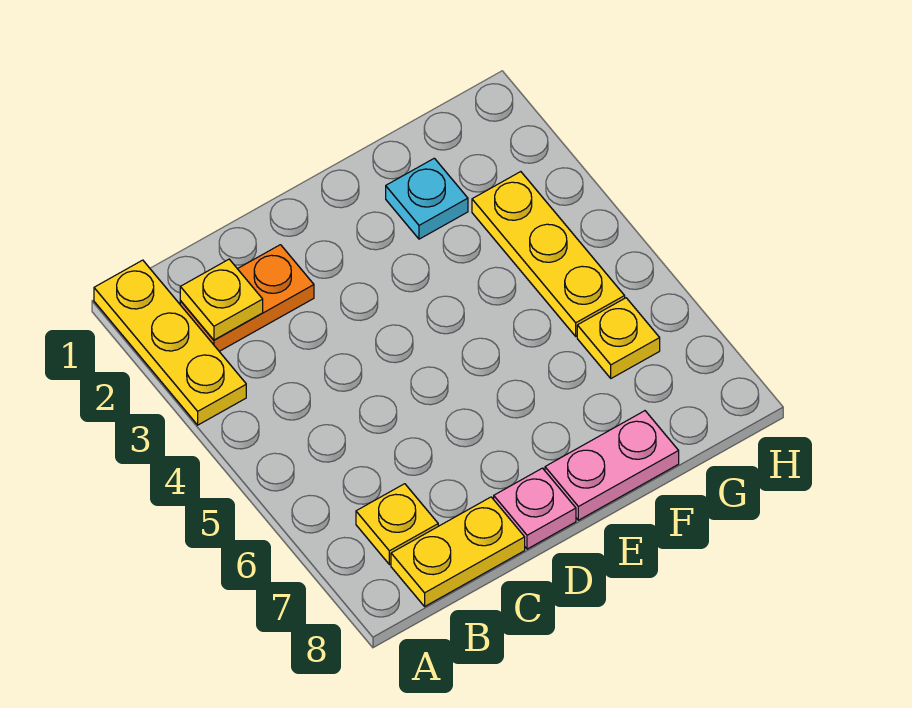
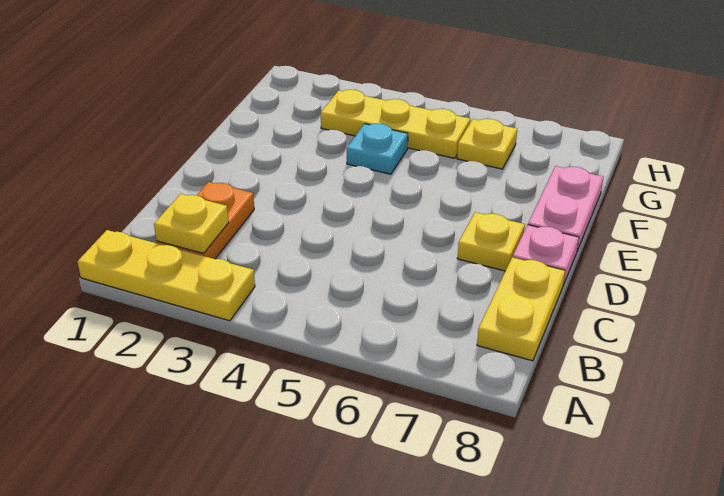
yellow 1x1 plate [356,484,438,565] -> yellow 1x1 plate moved to [457,212,525,271]
cyan 1x1 plate [386,158,468,239] -> cyan 1x1 plate moved to [347,123,408,174]

